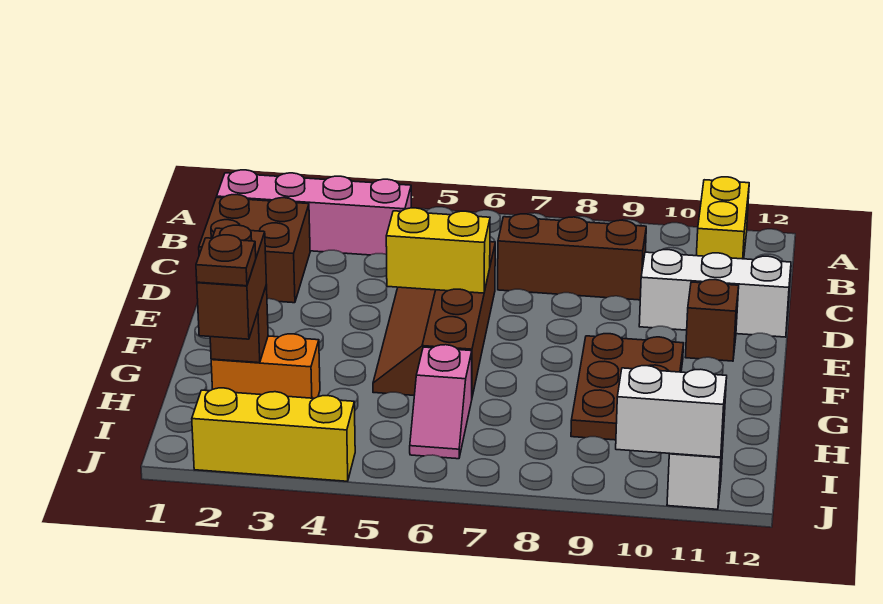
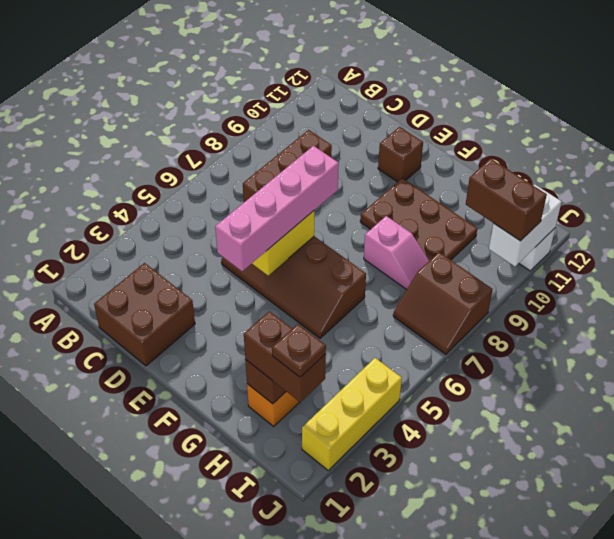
yellow 1x2 brick [696,177,749,259] -> none
pink 1x4 brick [217,170,411,255] -> pink 1x4 brick moved to [215,146,339,271]
white 1x3 brick [639,250,791,337] -> none
pink 1x2 slope [410,345,472,459] -> pink 1x2 slope moved to [364,216,429,290]
none -> brown 2x2 slope [393,252,493,354]
none -> brown 1x2 brick [466,158,547,241]

